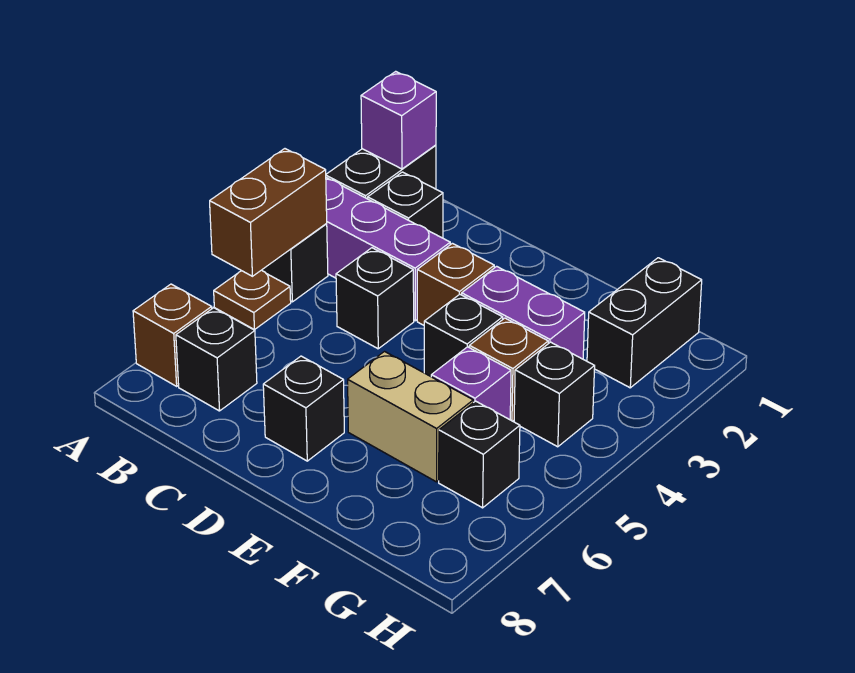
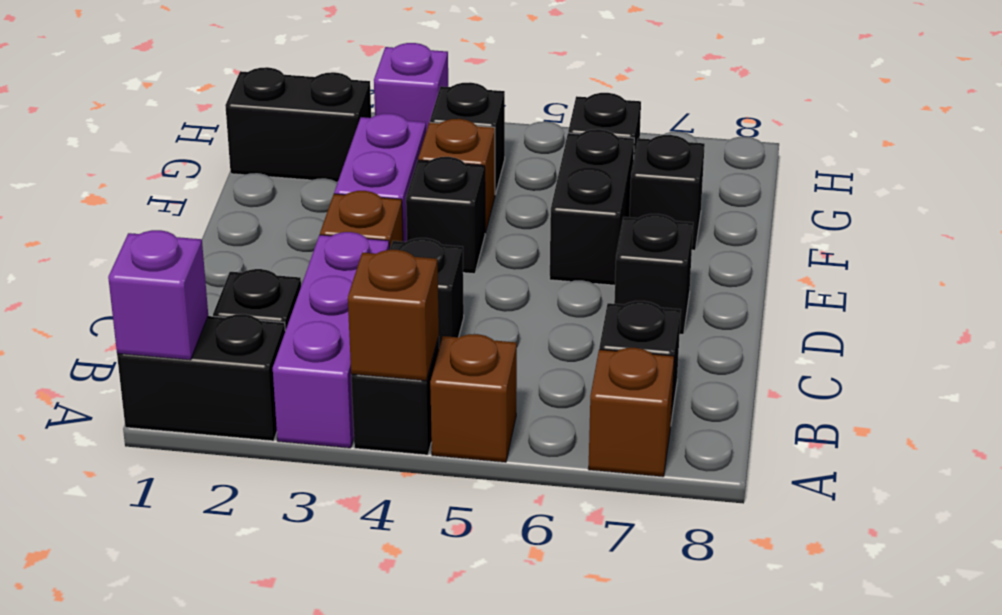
brown 1x2 brick [210,149,327,276] -> brown 1x1 brick [348,250,439,381]
brown 1x1 plate [214,270,291,330] -> brown 1x1 brick [430,334,517,462]
tan 1x2 brick [348,352,473,482] -> black 1x2 brick [550,129,634,285]
purple 1x1 brick [431,347,511,420] -> purple 1x1 brick moved to [374,43,448,131]
none -> black 1x1 brick [629,135,705,250]

